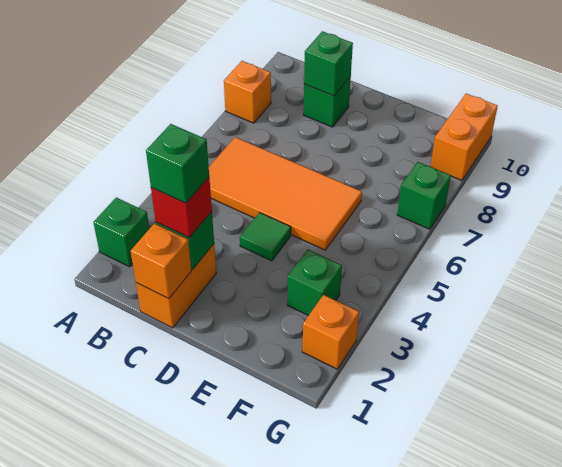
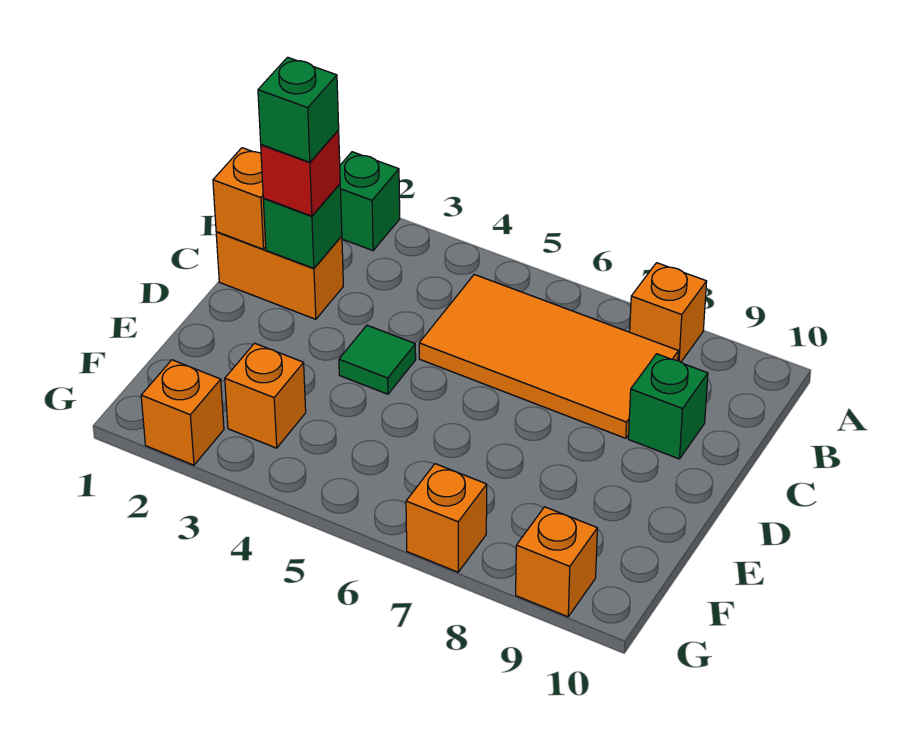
orange 2x4 tile [209,137,362,250] -> orange 2x4 tile turned to [419,275,679,438]
green 1x1 brick [304,31,353,96] -> none
green 1x1 brick [287,250,342,316] -> orange 1x1 brick [225,343,306,448]
green 1x1 brick [397,162,451,229] -> orange 1x1 brick [406,464,487,572]
orange 1x2 brick [430,94,498,180] -> orange 1x1 brick [516,507,597,617]

